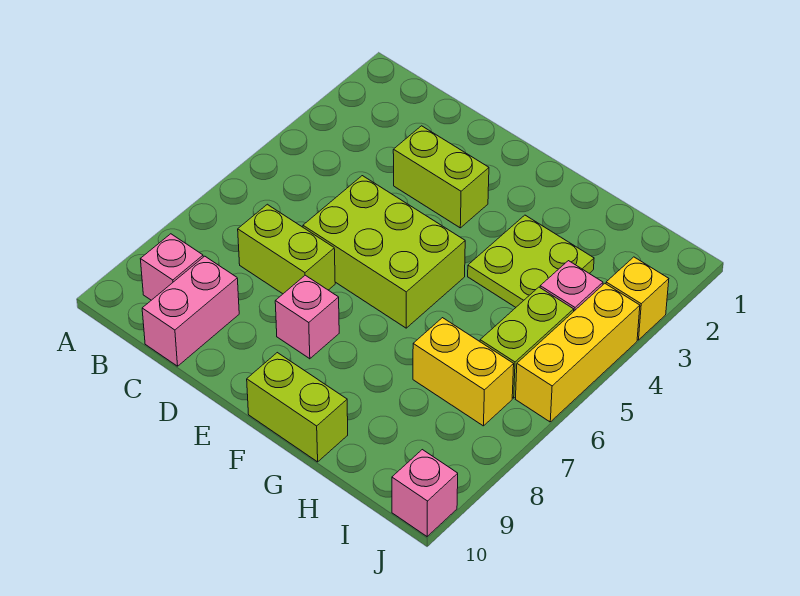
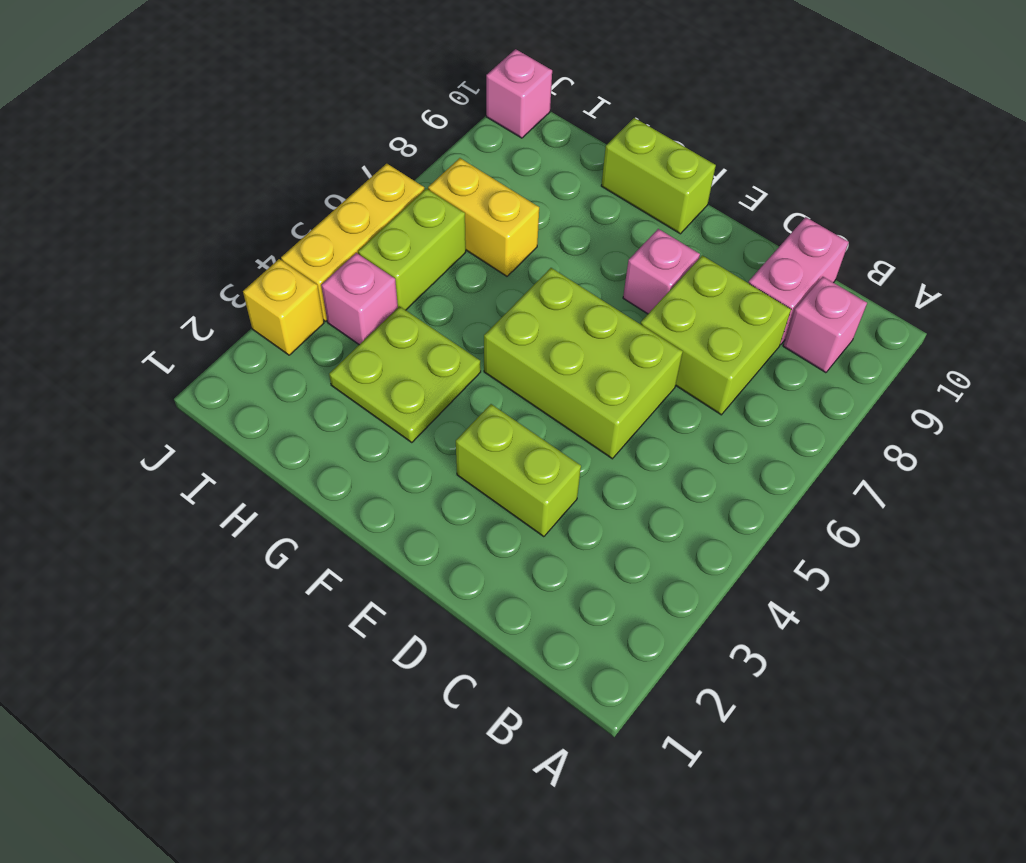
lime 1x2 brick [238,204,335,294] -> lime 2x2 brick [641,255,791,415]

